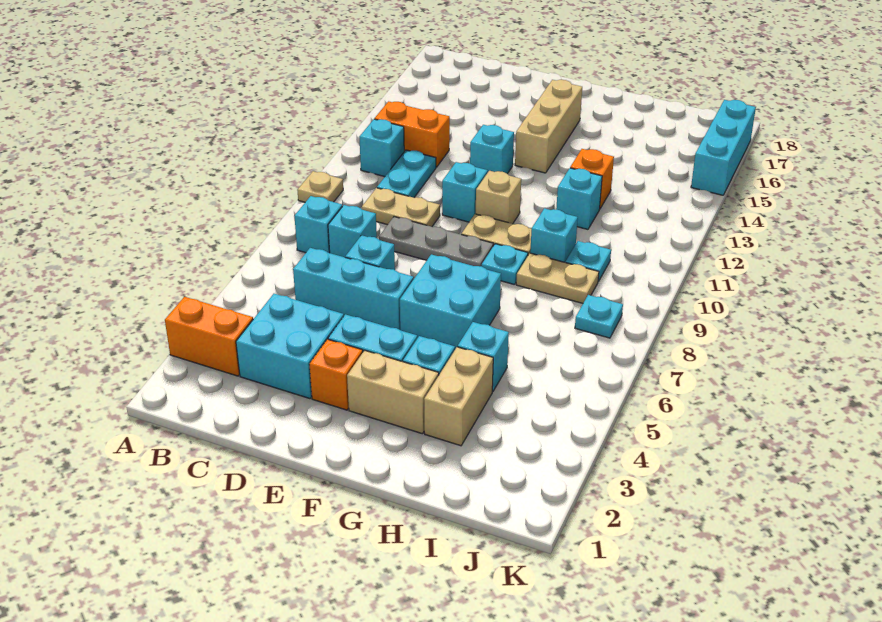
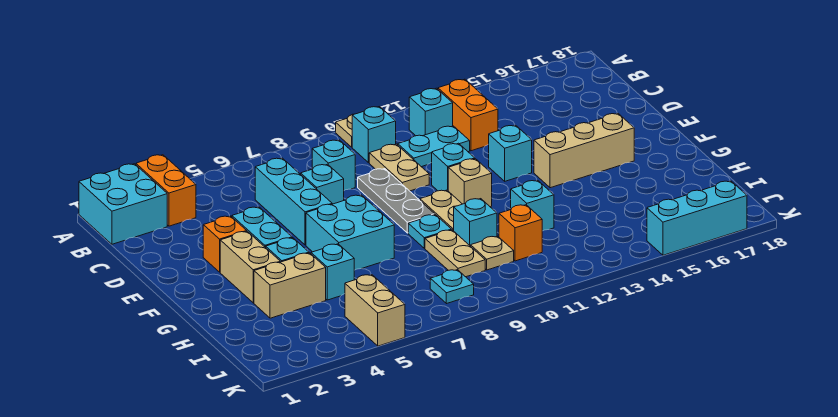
cyan 1x1 brick [294,196,342,253] -> cyan 1x1 brick moved to [352,107,396,163]
cyan 2x2 brick [236,294,344,399] -> cyan 2x2 brick moved to [79,164,167,244]
orange 1x1 brick [570,149,614,208] -> orange 1x1 brick moved to [499,205,542,261]
cyan 1x1 plate [566,241,611,282] -> tan 1x1 plate [471,236,514,270]
none -> tan 1x2 brick [345,275,405,346]

